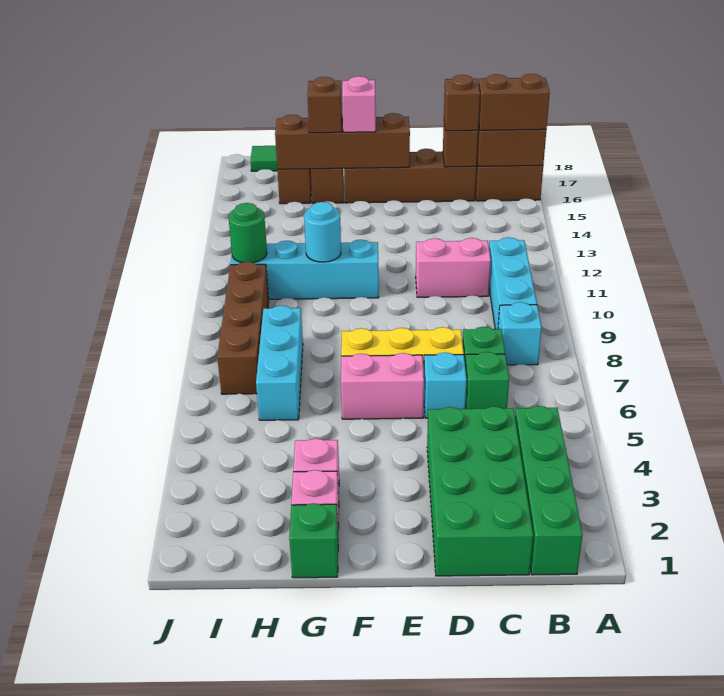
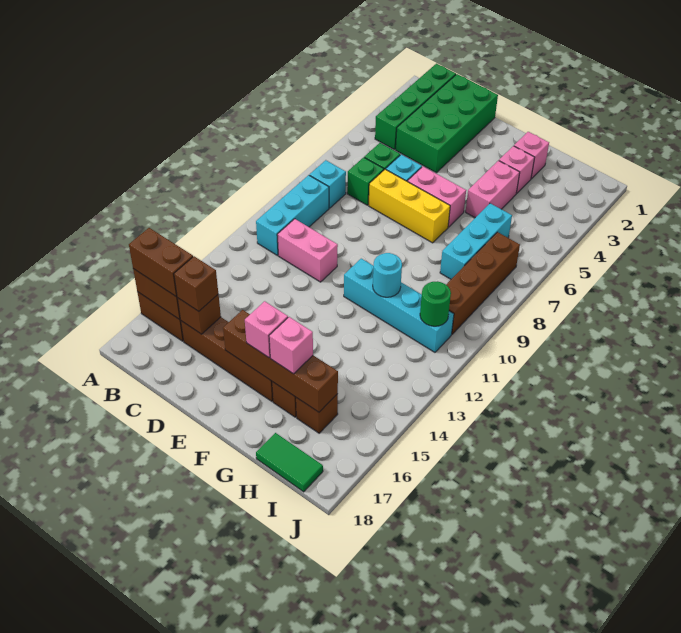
green 1x1 brick [289,503,338,578] -> none
none -> pink 1x2 brick [466,161,520,218]
brown 1x1 brick [308,77,342,133] -> pink 1x1 brick [269,317,313,374]

